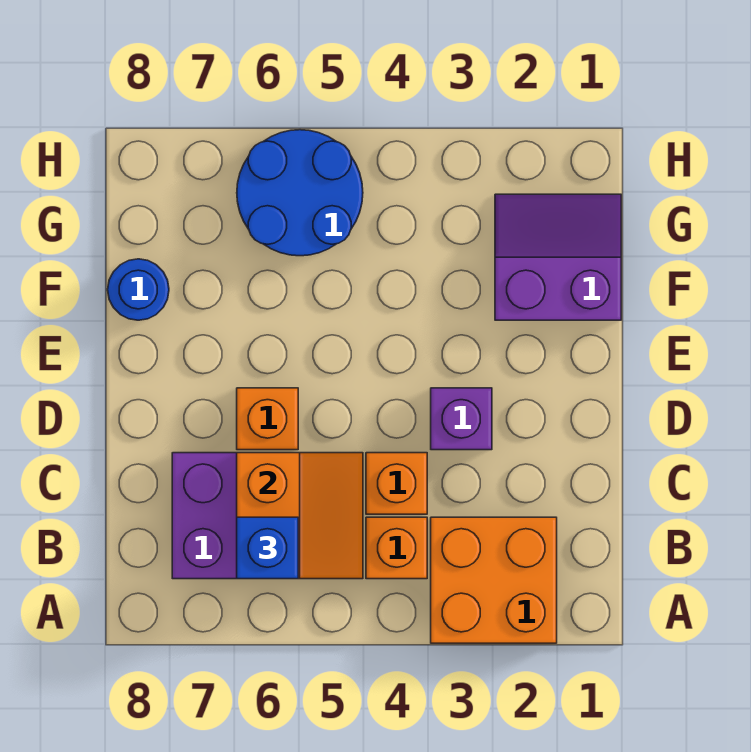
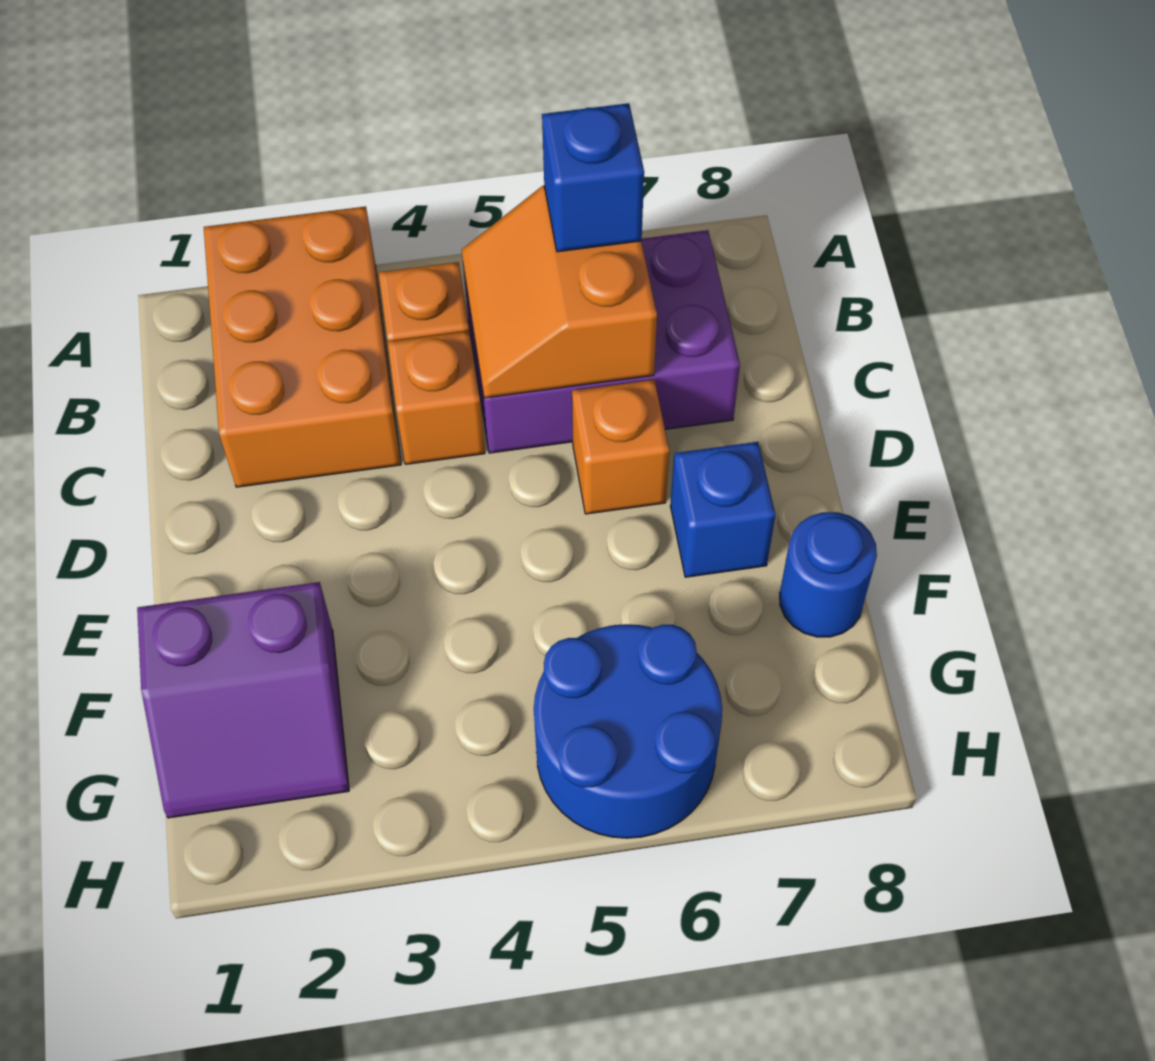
orange 2x2 brick [431,517,557,643] -> orange 2x3 brick [204,206,401,487]
purple 1x1 brick [431,388,492,450] -> none
none -> blue 1x1 brick [670,442,775,577]

